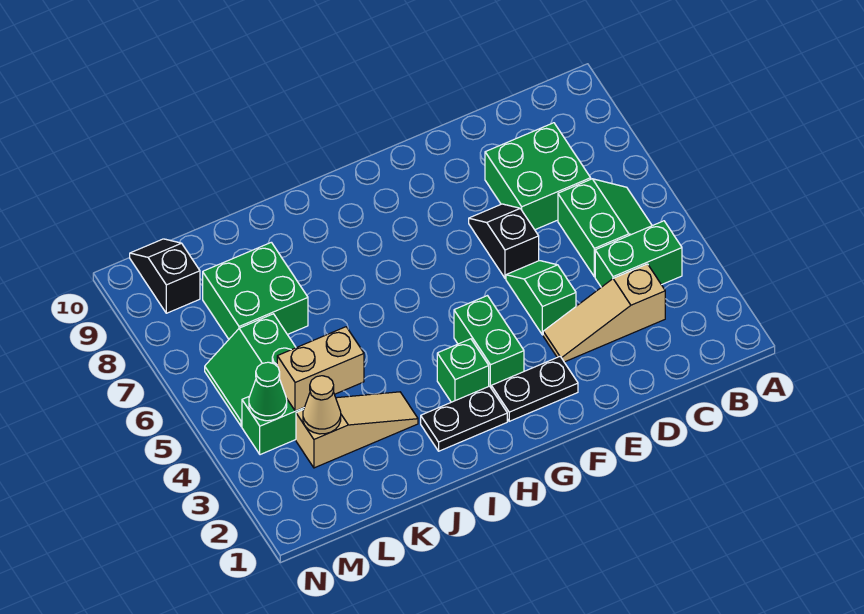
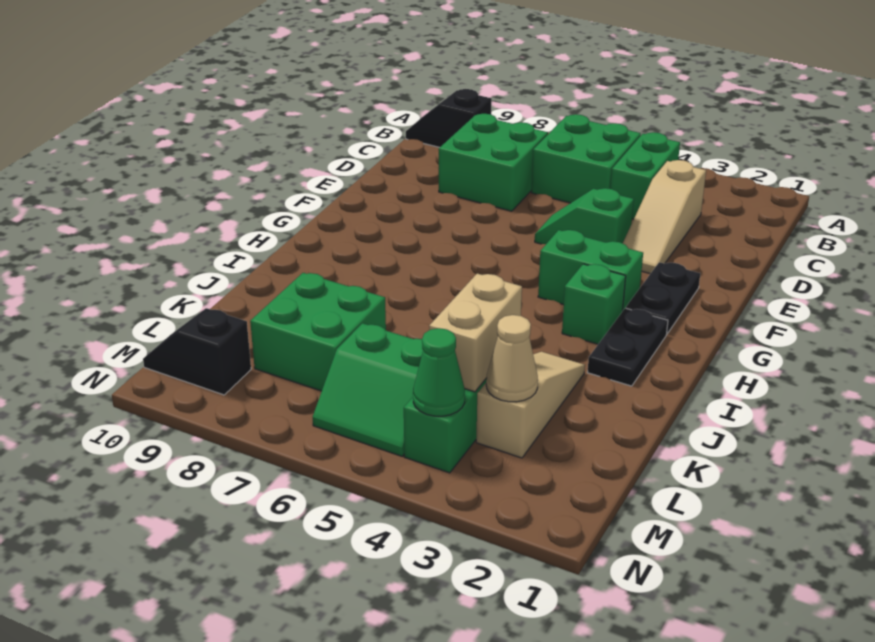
green 2x2 slope [558,179,652,277] -> green 2x2 brick [531,114,641,203]
black 1x2 slope [469,204,539,278] -> black 1x2 slope moved to [406,89,492,147]

